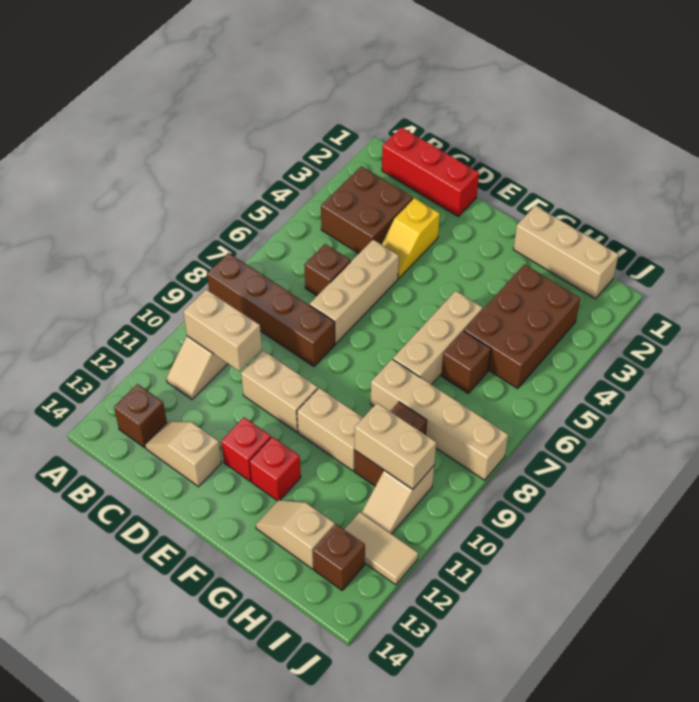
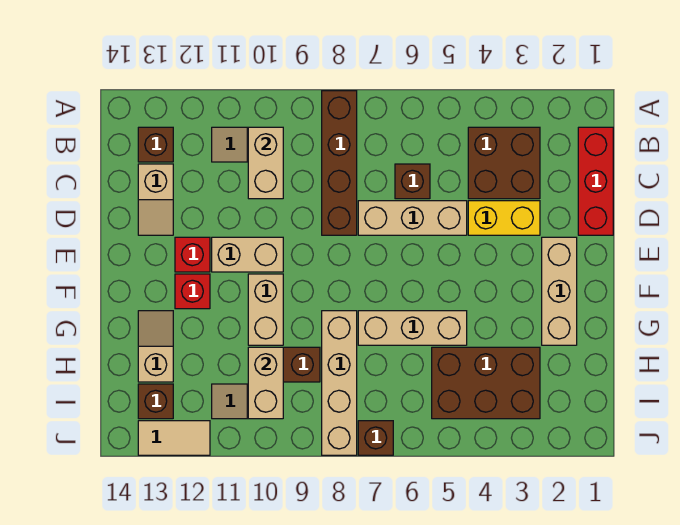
tan 1x2 slope [145,421,221,487] -> tan 1x2 slope turned to [138,164,173,235]
yellow 1x2 slope [381,198,440,278] -> yellow 1x2 brick [468,201,540,235]
tan 1x2 brick [241,351,318,432] -> tan 1x2 brick turned to [212,237,283,272]
tan 1x3 brick [513,206,619,299] -> tan 1x3 brick moved to [542,237,577,345]
brown 1x1 brick [441,331,491,393] -> brown 1x1 brick moved to [358,421,393,455]
tan 1x2 tile [344,512,418,585] -> tan 1x2 tile turned to [138,421,210,455]

